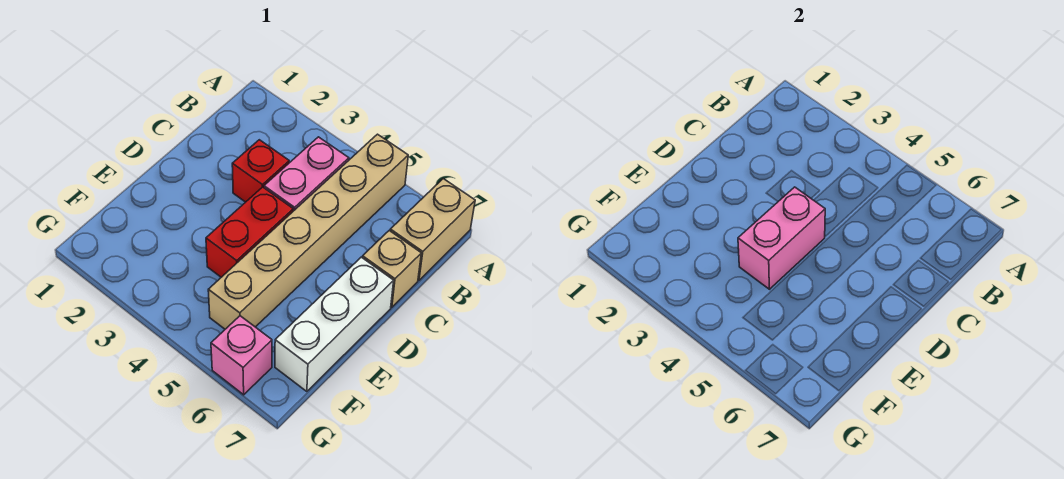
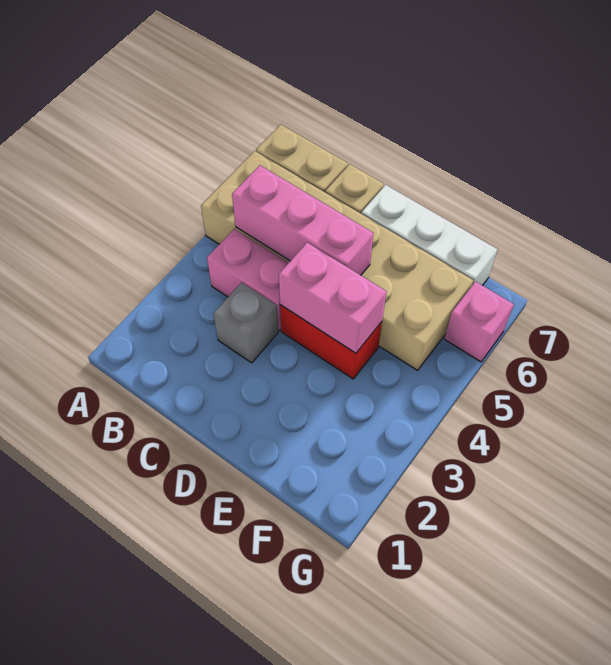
tan 1x6 brick [208,134,408,329] -> tan 2x6 brick [201,151,473,370]
none -> pink 1x3 brick [232,165,374,275]
red 1x1 brick [232,140,289,202] -> grey 1x1 brick [213,282,278,363]

